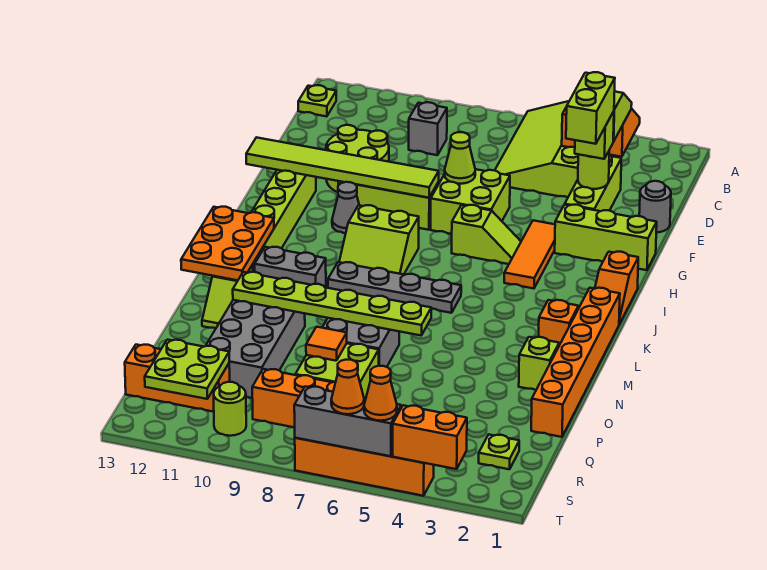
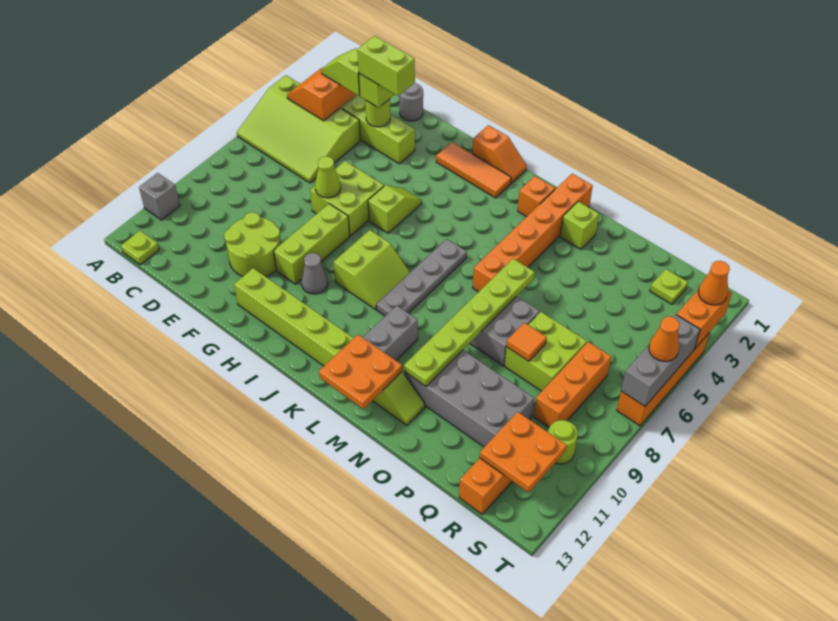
grey 1x1 brick [409,102,447,155] -> grey 1x1 brick moved to [139,173,180,220]
lime 1x3 brick [555,205,657,270] -> none
orange 1x3 tile [504,220,555,289] -> orange 1x3 tile moved to [436,142,511,198]
lime 1x6 tile [246,137,439,198] -> none
orange 1x6 brick [531,288,620,437] -> orange 1x6 brick turned to [473,174,593,292]
orange 2x3 plate [181,207,274,280] -> orange 2x2 plate [319,335,402,409]
lime 2x2 plate [145,340,229,399] -> orange 2x2 plate [480,412,567,493]
orange 1x1 cone [364,366,397,421] -> orange 1x1 cone moved to [699,261,730,305]

